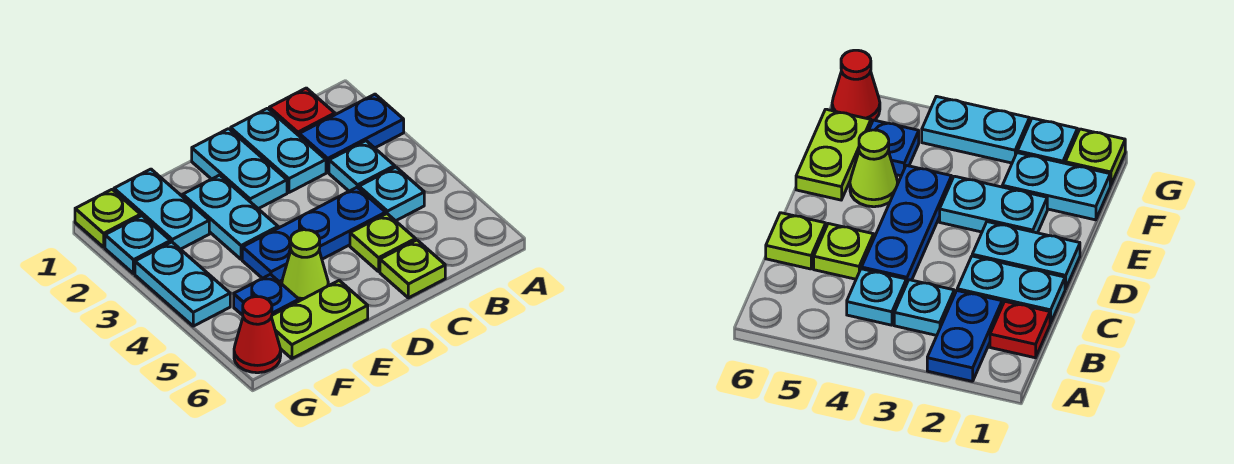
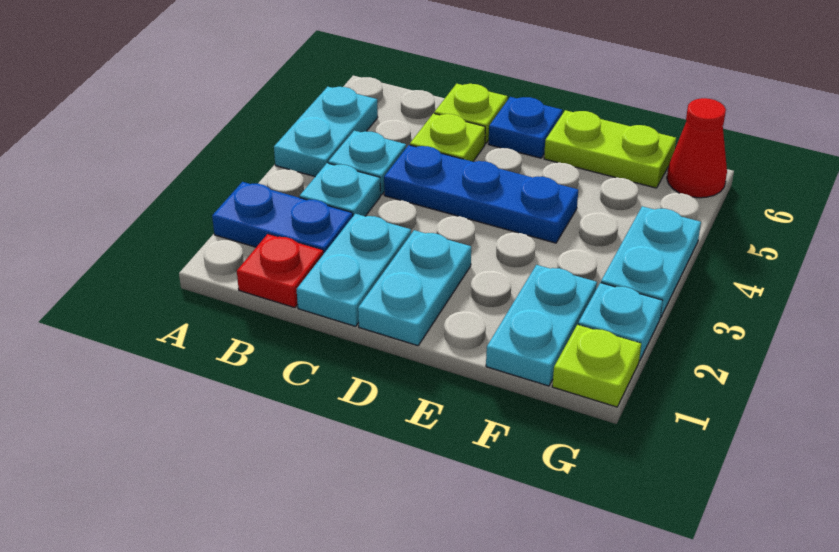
cyan 1x2 plate [183,175,278,259] -> cyan 1x2 plate moved to [274,87,378,177]
lime 1x1 cone [282,230,328,301] -> none
blue 1x1 plate [234,274,299,315] -> blue 1x1 plate moved to [489,97,562,158]

